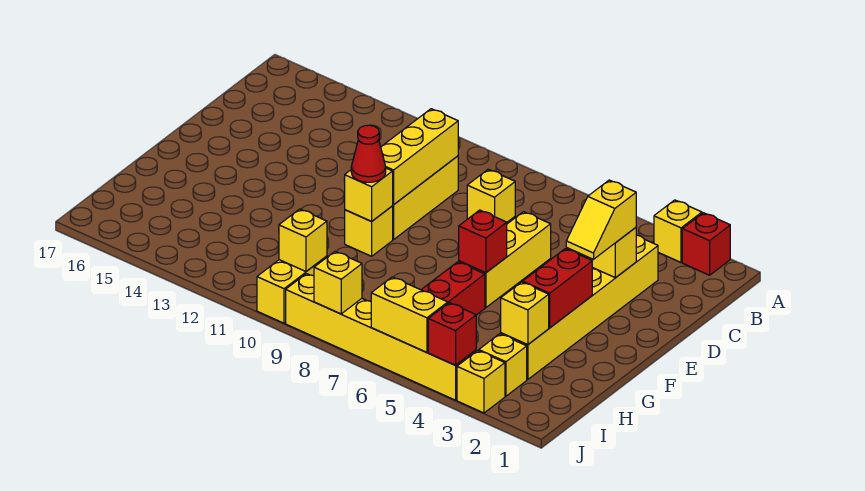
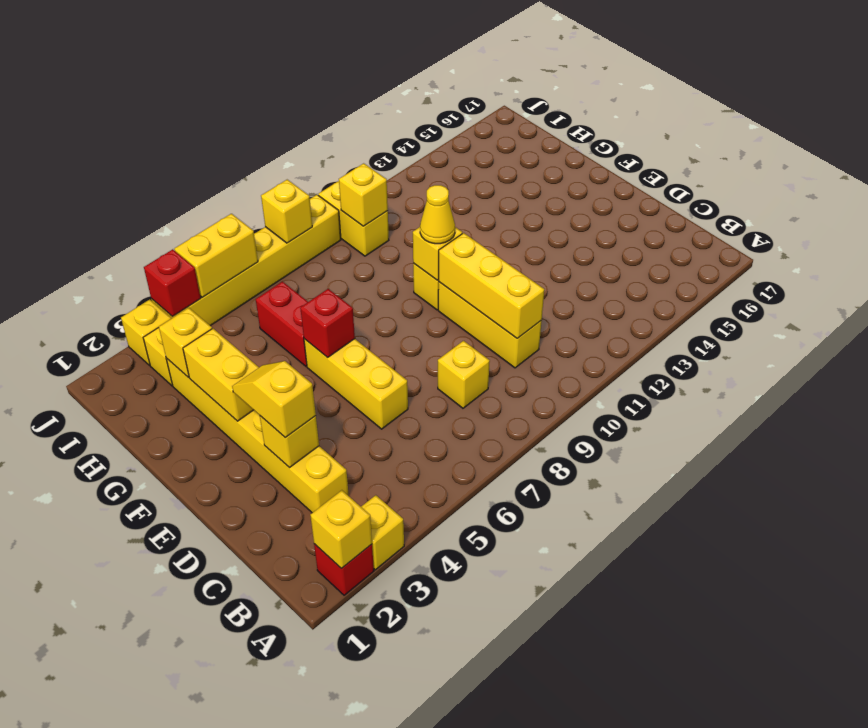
none -> yellow 1x1 brick [310,490,372,569]
red 1x2 brick [523,249,592,328] -> yellow 1x2 brick [183,329,259,421]
red 1x1 cone [351,125,386,182] -> yellow 1x1 cone [420,185,455,244]

